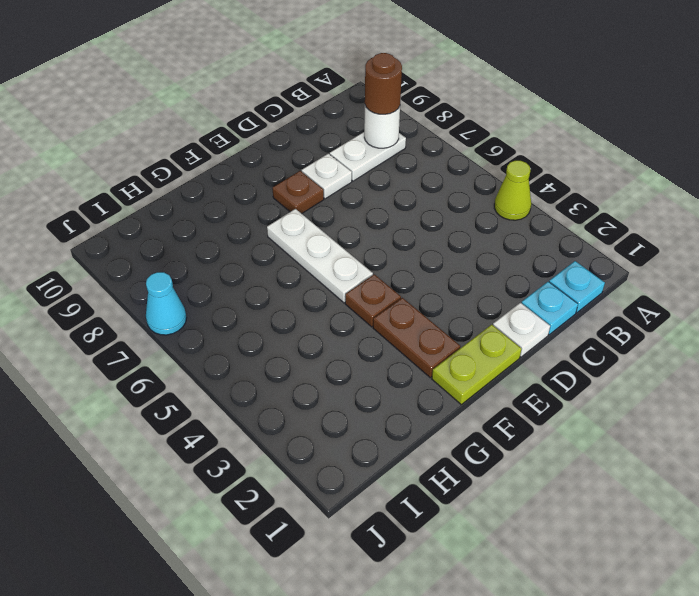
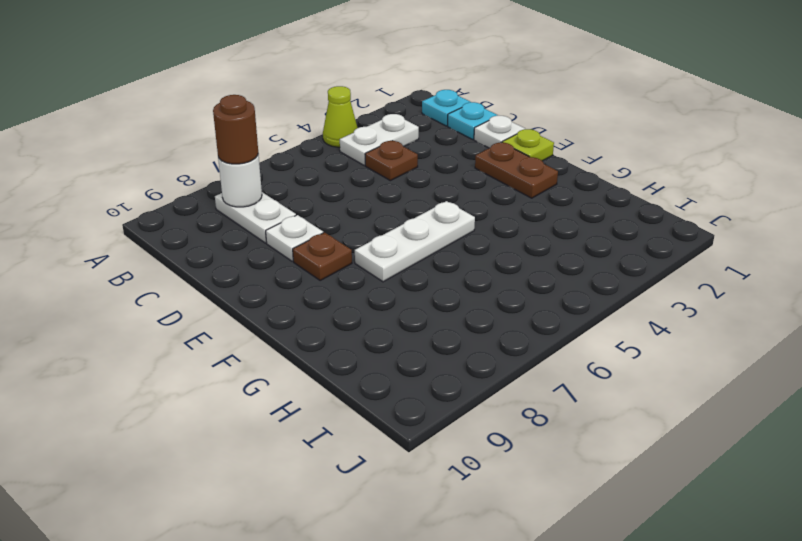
none -> white 1x2 plate [340,114,419,165]
lime 1x2 plate [432,325,522,404] -> lime 1x1 plate [502,129,554,161]
brown 1x2 plate [373,298,460,378] -> brown 1x2 plate turned to [475,142,558,198]
brown 1x1 plate [345,274,401,327] -> brown 1x1 plate moved to [365,141,418,181]
cyan 1x1 cone [146,272,187,335] -> none

